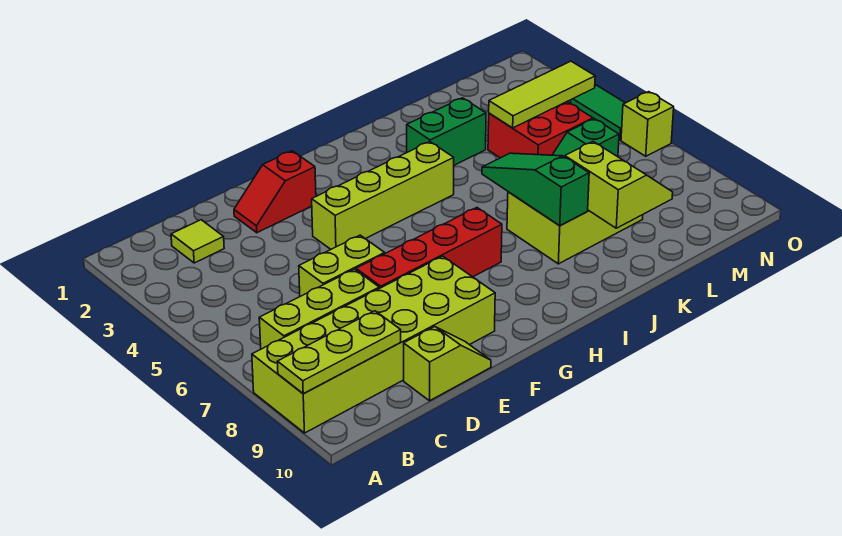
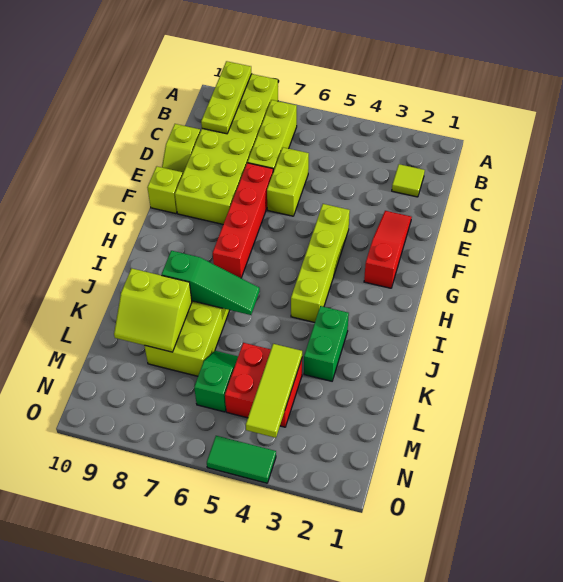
red 1x2 slope [234,151,316,233] -> red 1x3 slope [364,211,412,288]
lime 1x1 brick [621,92,674,156] -> lime 1x1 brick moved to [147,166,183,214]

